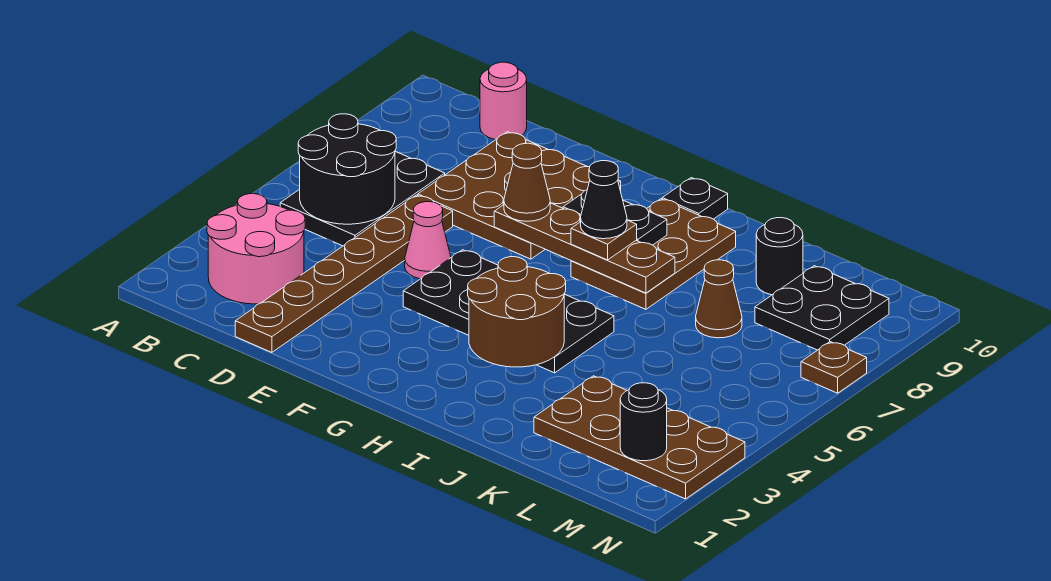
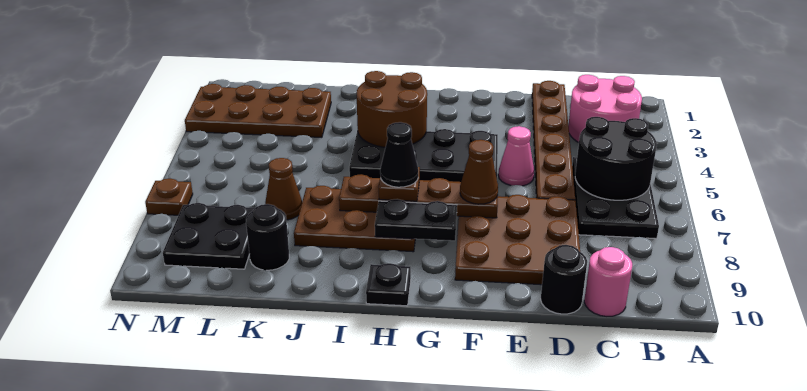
brown 2x3 plate [571,199,736,309] -> brown 2x3 plate turned to [294,186,415,252]
black 1x1 round brick [620,383,667,461] -> black 1x1 round brick moved to [541,245,587,314]

